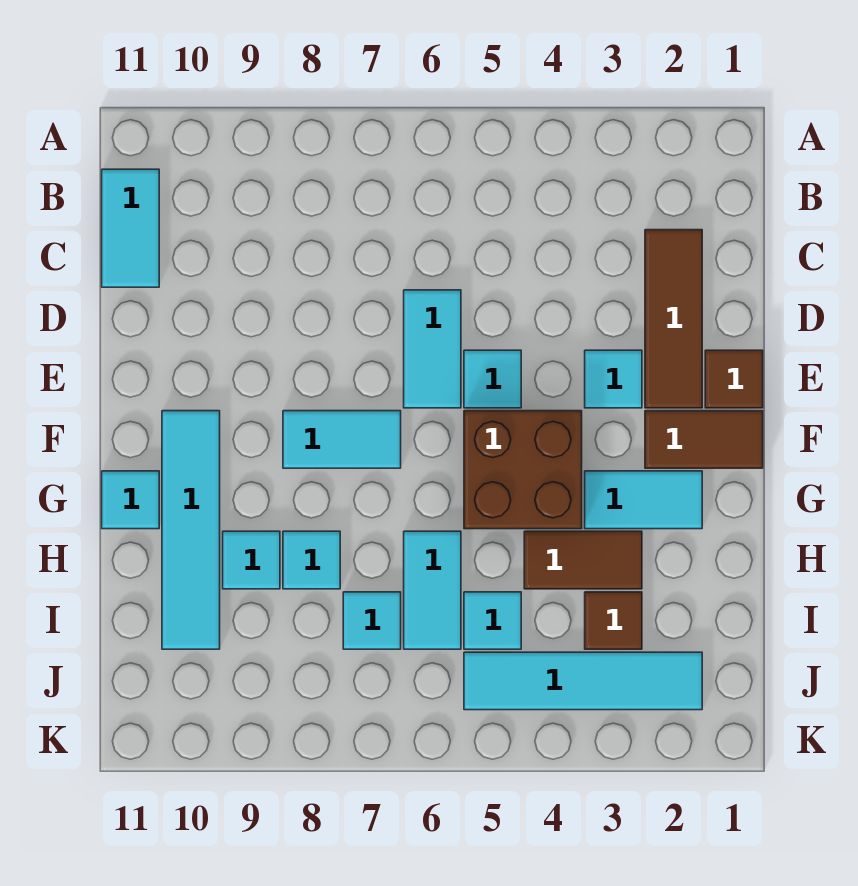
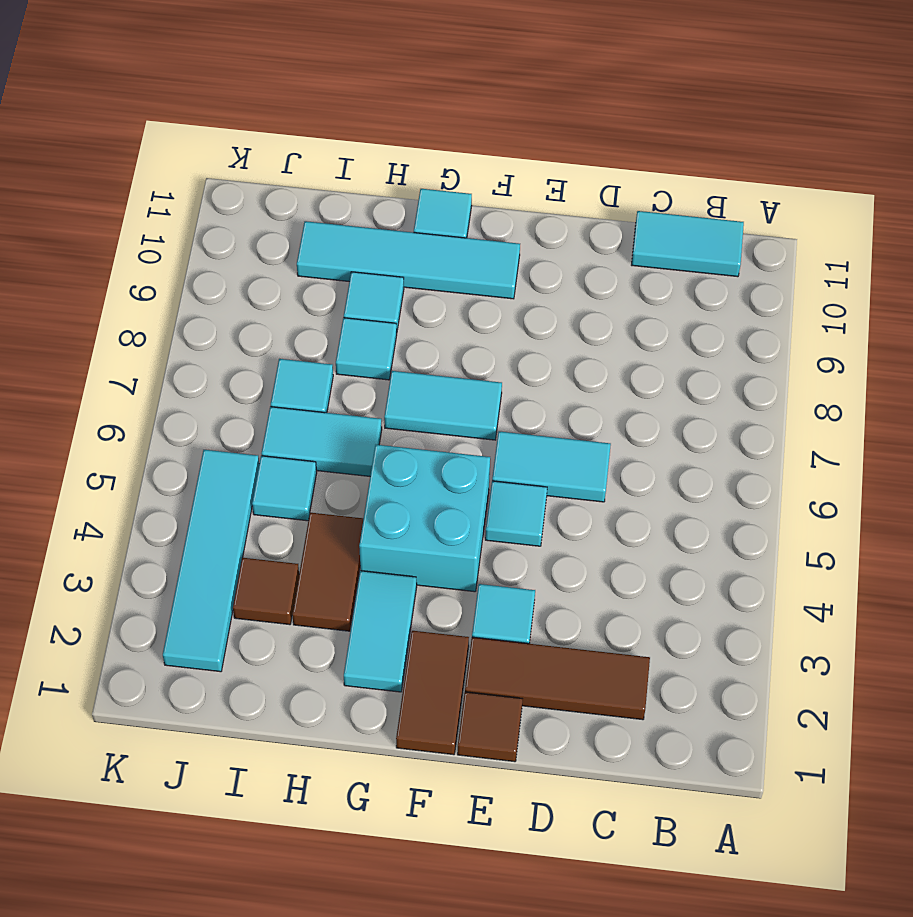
brown 2x2 brick [464,411,582,529] -> cyan 2x2 brick [359,445,490,592]
cyan 1x2 tile [283,411,401,468] -> cyan 1x2 tile turned to [384,371,502,440]

